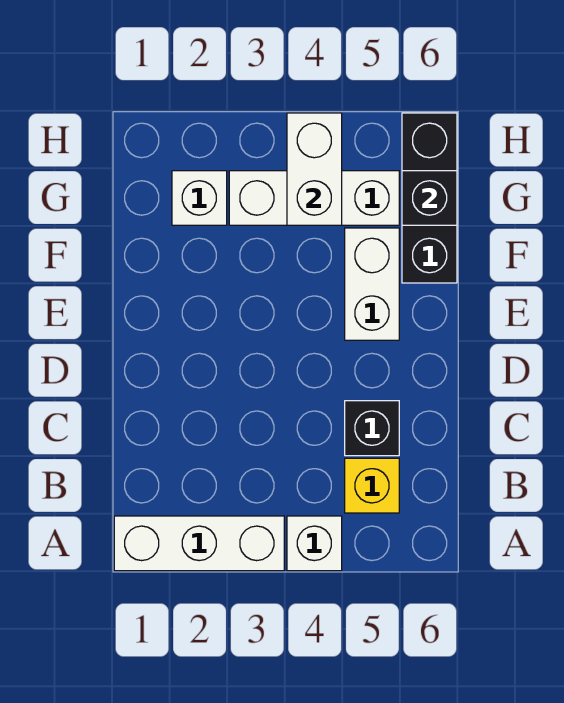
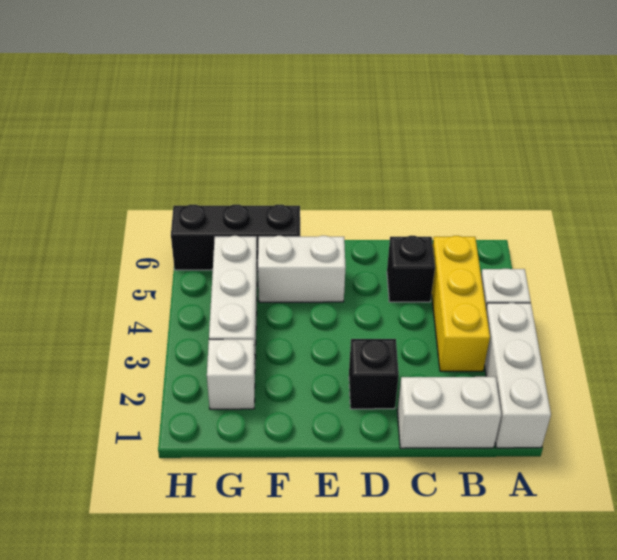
yellow 1x1 brick [345,458,399,513] -> yellow 1x3 brick [432,236,490,371]
white 1x2 brick [287,113,342,225] -> white 1x2 brick moved to [397,377,501,448]
black 1x1 brick [402,171,457,225] -> black 1x1 brick moved to [349,339,399,409]

